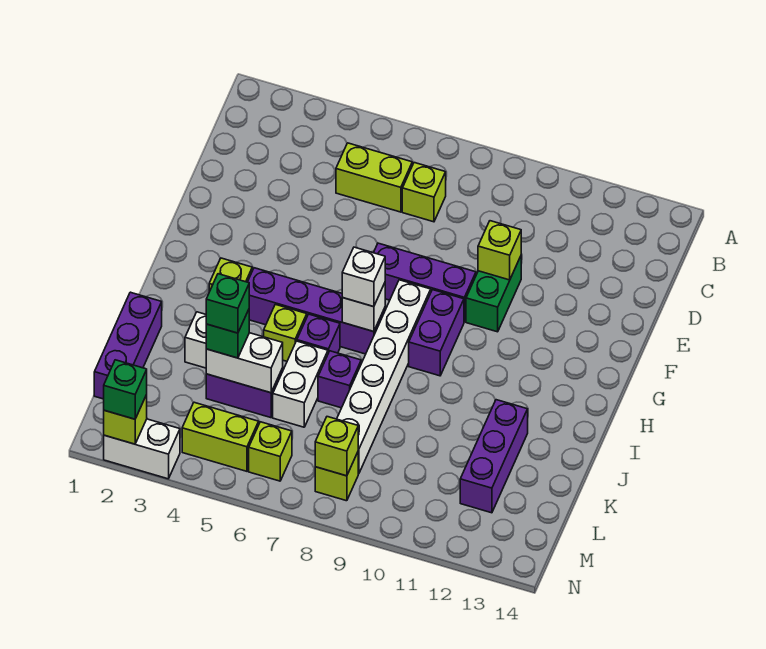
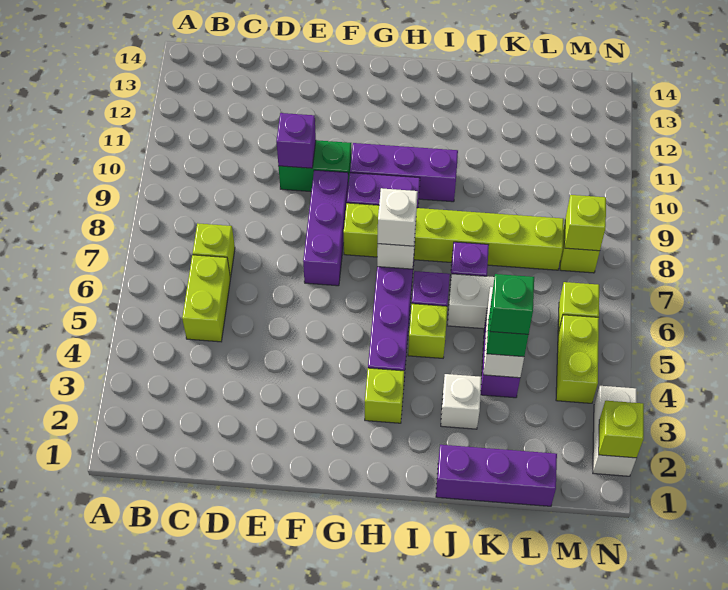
lime 1x1 brick [478,221,521,280] -> purple 1x1 brick [276,113,316,168]
white 1x6 brick [337,280,431,474] -> lime 1x6 brick [344,203,564,270]
purple 1x3 brick [460,400,528,513] -> purple 1x3 brick moved to [350,143,458,202]
green 1x1 brick [104,360,147,419] -> none

